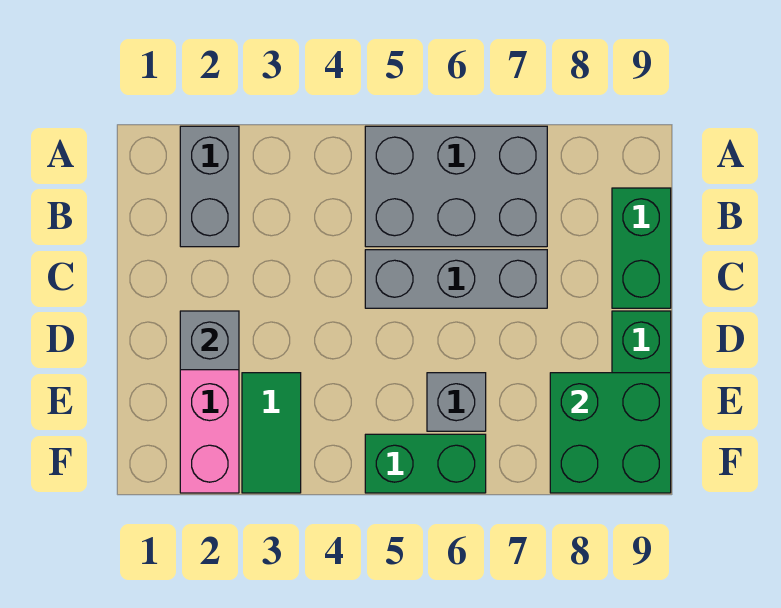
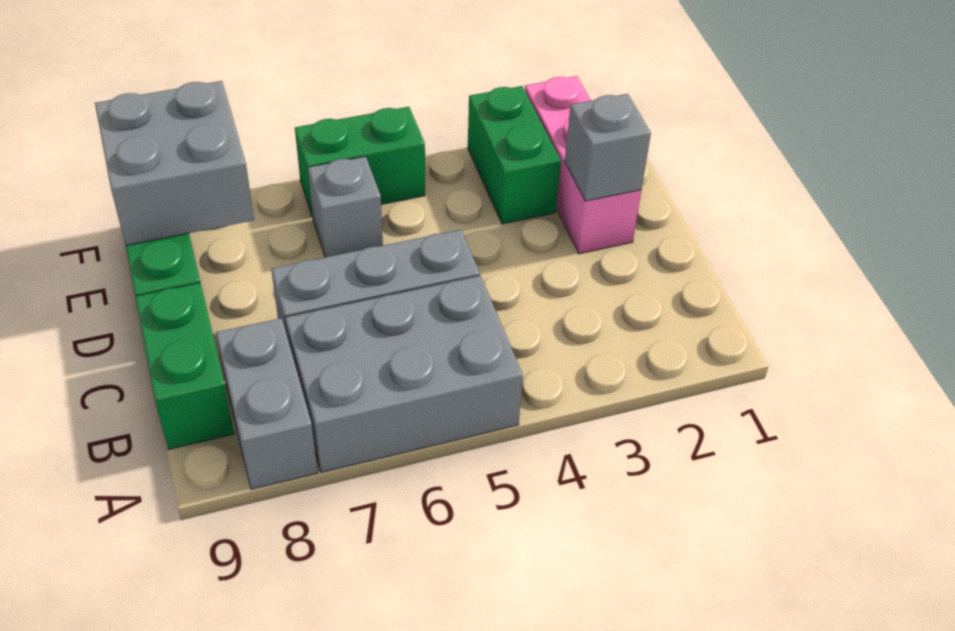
grey 1x2 brick [180,126,239,247] -> grey 1x2 brick moved to [216,318,318,489]
green 1x2 tile [242,373,301,493] -> green 1x2 brick [468,86,561,224]
green 2x2 brick [550,373,671,493] -> grey 2x2 brick [95,81,254,245]

